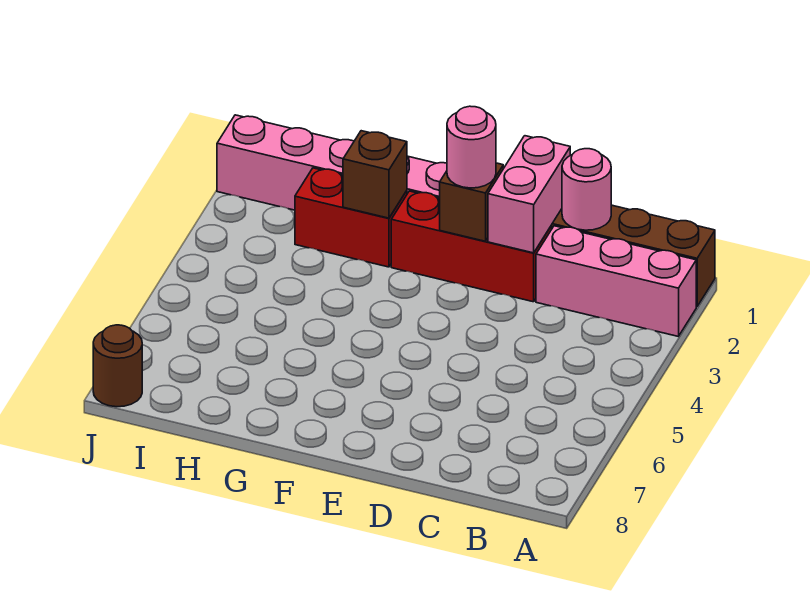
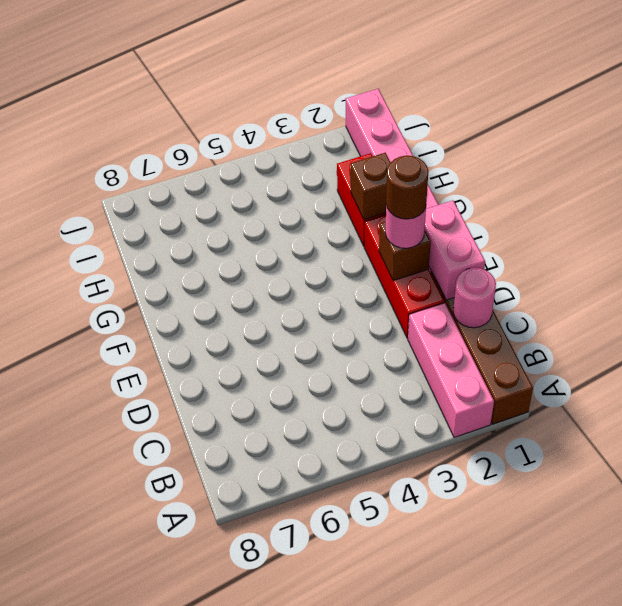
pink 1x2 brick [488,136,570,253] -> pink 1x2 brick turned to [425,201,485,300]
brown 1x1 round brick [93,325,142,407] -> brown 1x1 round brick moved to [386,156,428,219]

